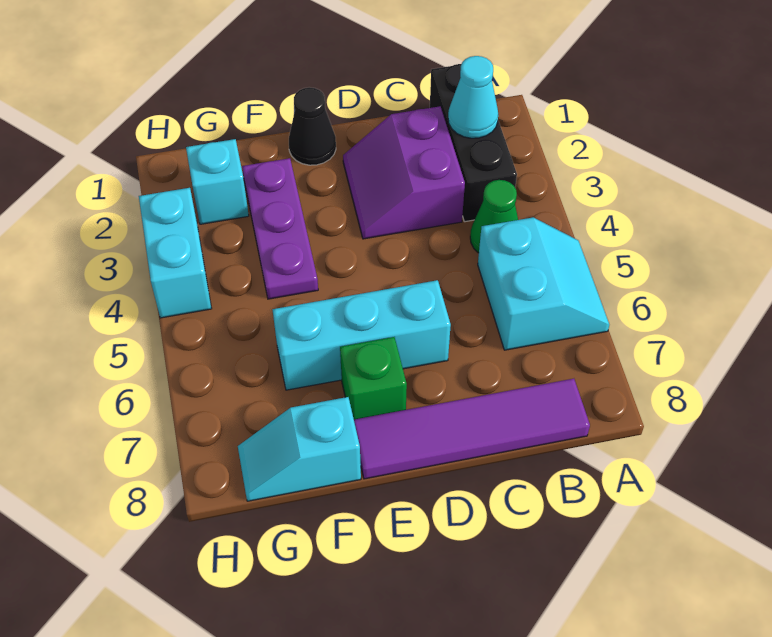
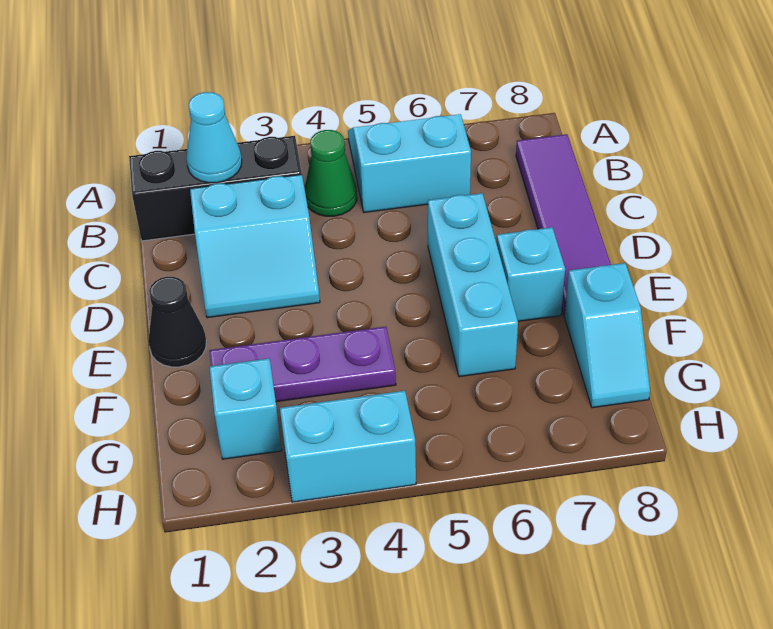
purple 2x2 slope [343,106,465,239] -> cyan 2x2 slope [190,175,320,318]
green 1x1 brick [340,337,407,419] -> cyan 1x1 brick [497,227,565,321]

